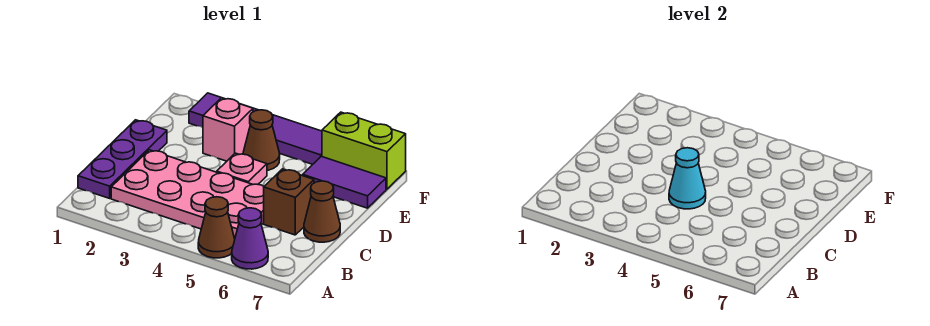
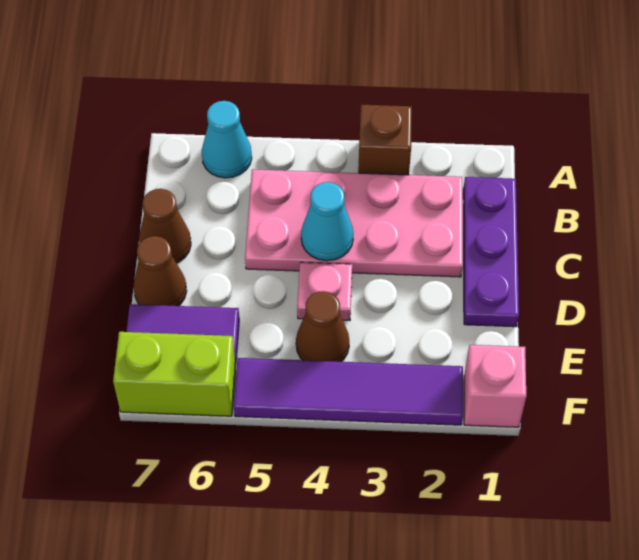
brown 1x1 cone [198,197,235,258] -> brown 1x1 cone moved to [134,236,187,306]
purple 1x1 cone [232,208,268,269] -> cyan 1x1 cone [202,101,252,178]
brown 1x1 brick [264,169,314,235] -> brown 1x1 brick moved to [358,105,412,175]
pink 1x1 brick [203,98,253,161] -> pink 1x1 brick moved to [464,345,526,427]

